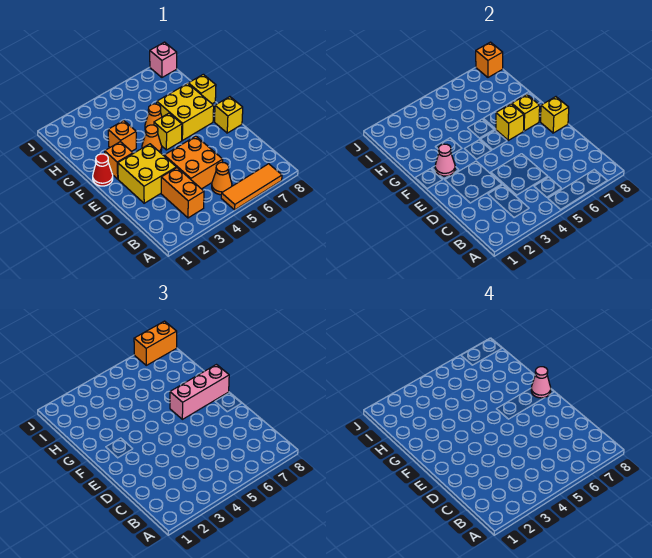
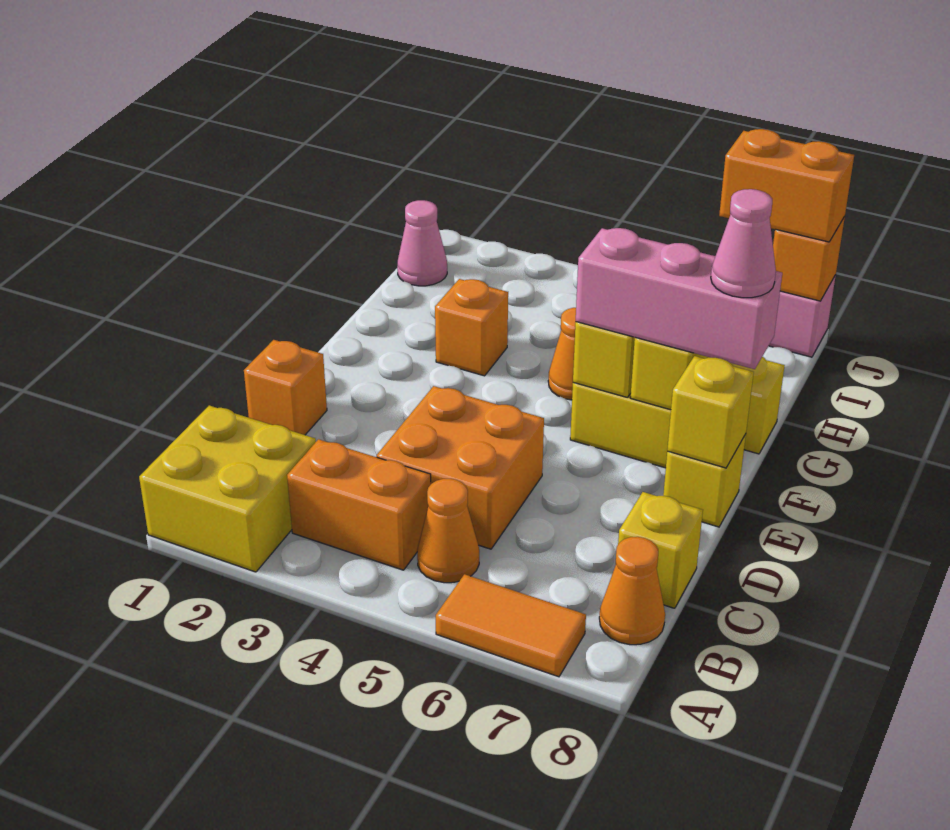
orange 1x3 tile [221,164,282,210] -> orange 1x2 tile [436,574,586,677]
orange 1x2 brick [161,168,204,218] -> orange 1x2 brick turned to [287,439,431,570]
yellow 2x2 brick [118,144,176,203] -> yellow 2x2 brick moved to [139,405,316,572]
red 1x1 cone [93,154,113,186] -> none
orange 1x1 brick [105,142,133,179] -> orange 1x1 brick moved to [244,340,327,435]
pink 1x1 cone [435,144,455,176] -> pink 1x1 cone moved to [397,200,447,286]
orange 1x1 cone [142,125,162,153] -> orange 1x1 cone moved to [599,537,665,645]
yellow 1x1 brick [154,113,182,150] -> yellow 1x1 brick moved to [618,492,703,608]

